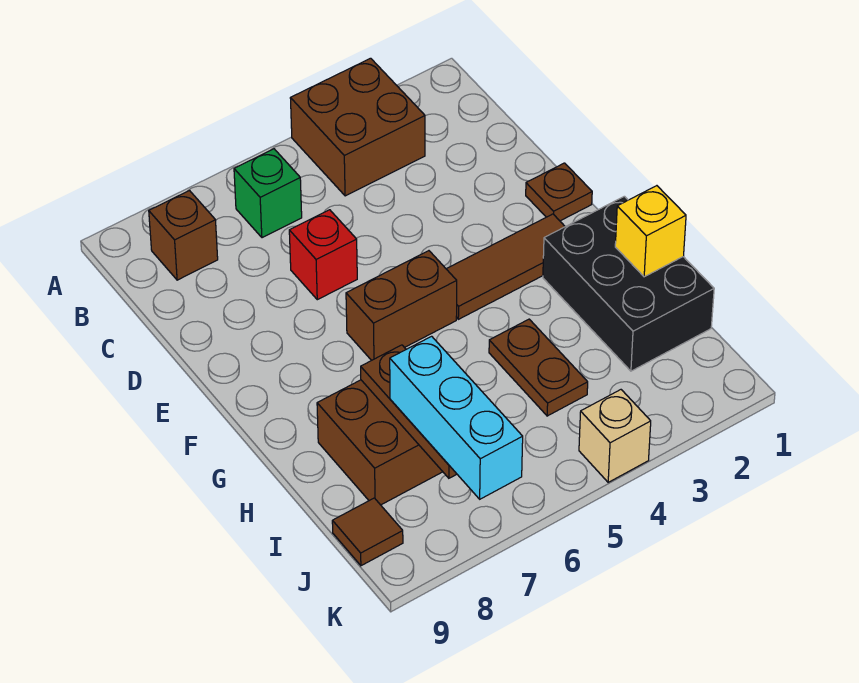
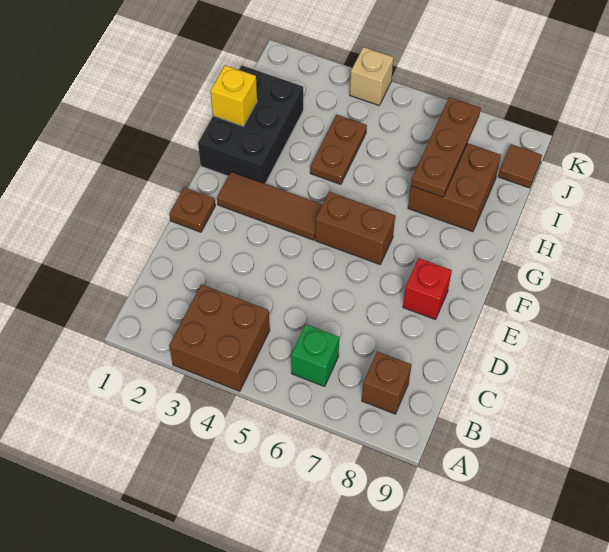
red 1x1 brick [289,210,357,300] -> red 1x1 brick moved to [403,258,452,320]
cyan 1x3 brick [390,336,523,499] -> none

